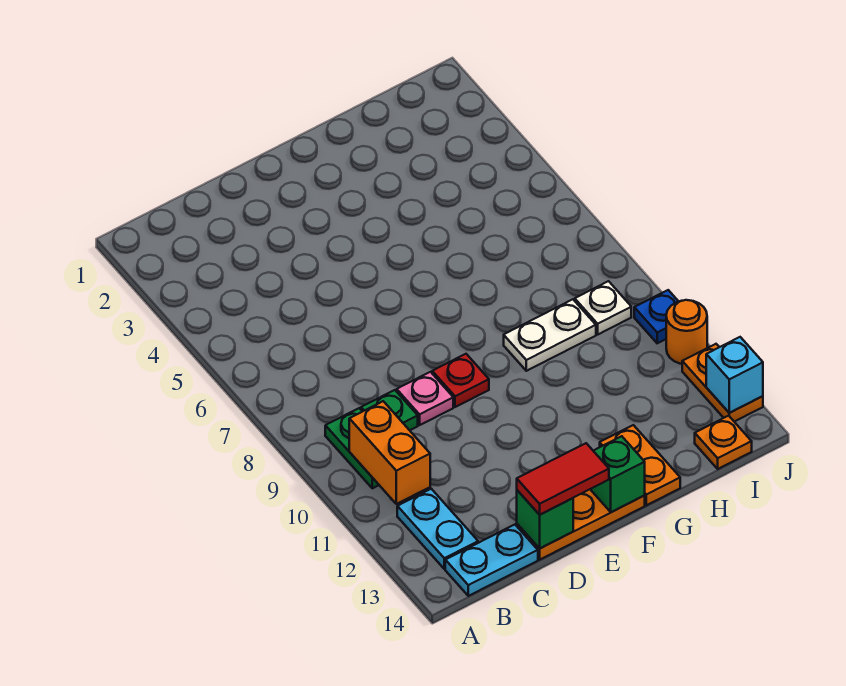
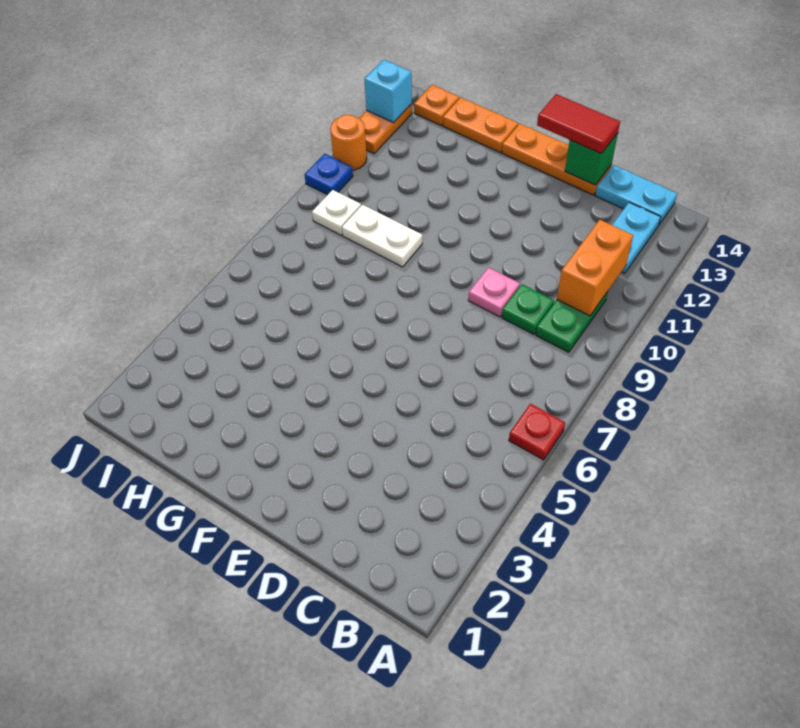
red 1x1 plate [432,354,489,407] -> red 1x1 plate moved to [509,404,565,460]
green 1x1 brick [590,436,645,512] -> none
orange 1x2 plate [600,425,680,505] -> orange 1x2 plate turned to [443,97,518,152]

